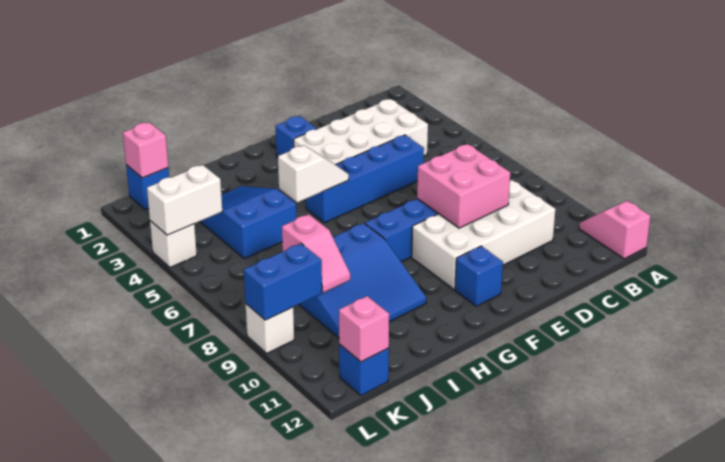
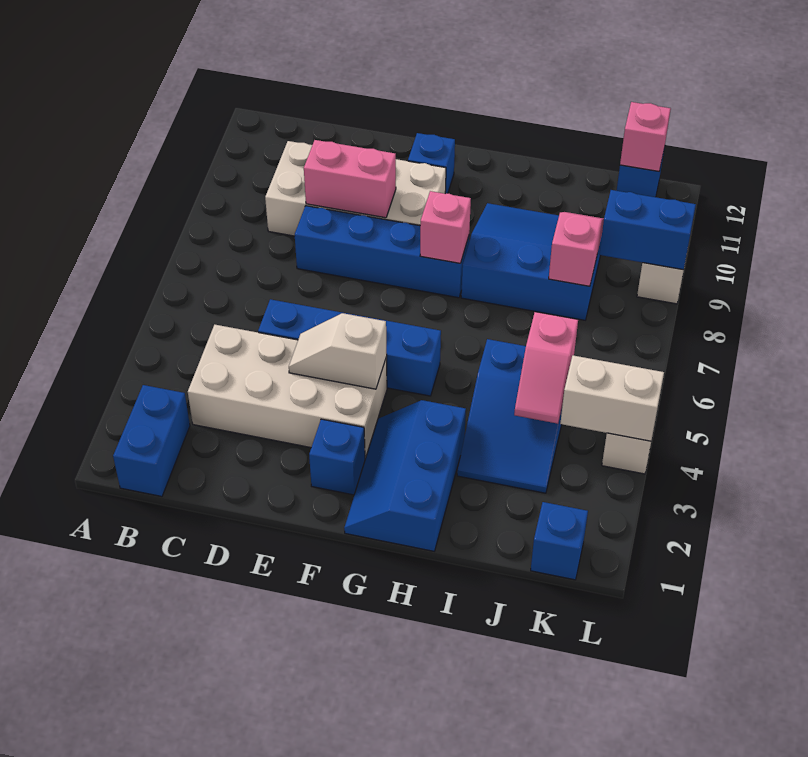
pink 1x2 slope [579,201,650,259] -> pink 1x2 slope moved to [514,312,578,424]
none -> blue 1x2 brick [113,385,190,496]
pink 2x2 brick [417,144,510,228] -> pink 1x2 brick [304,140,396,218]
none -> blue 2x3 slope [344,400,466,551]
white 1x2 slope [278,145,349,202] -> white 1x2 slope moved to [289,313,387,389]
pink 1x1 brick [123,122,168,178] -> pink 1x1 brick moved to [420,191,471,263]

